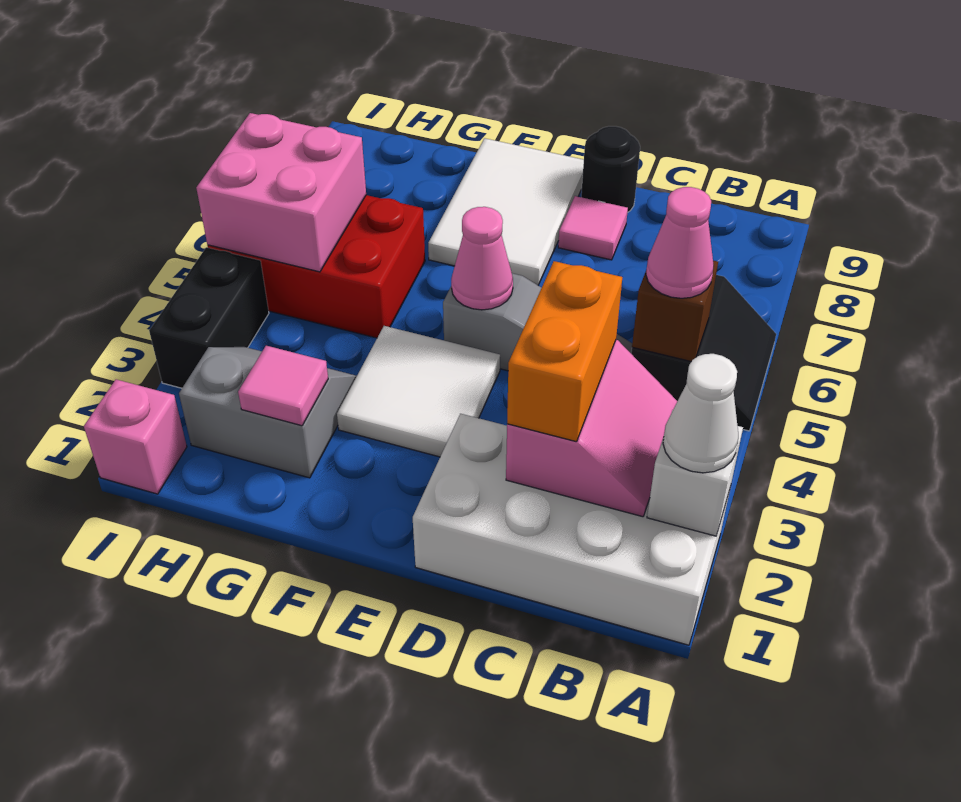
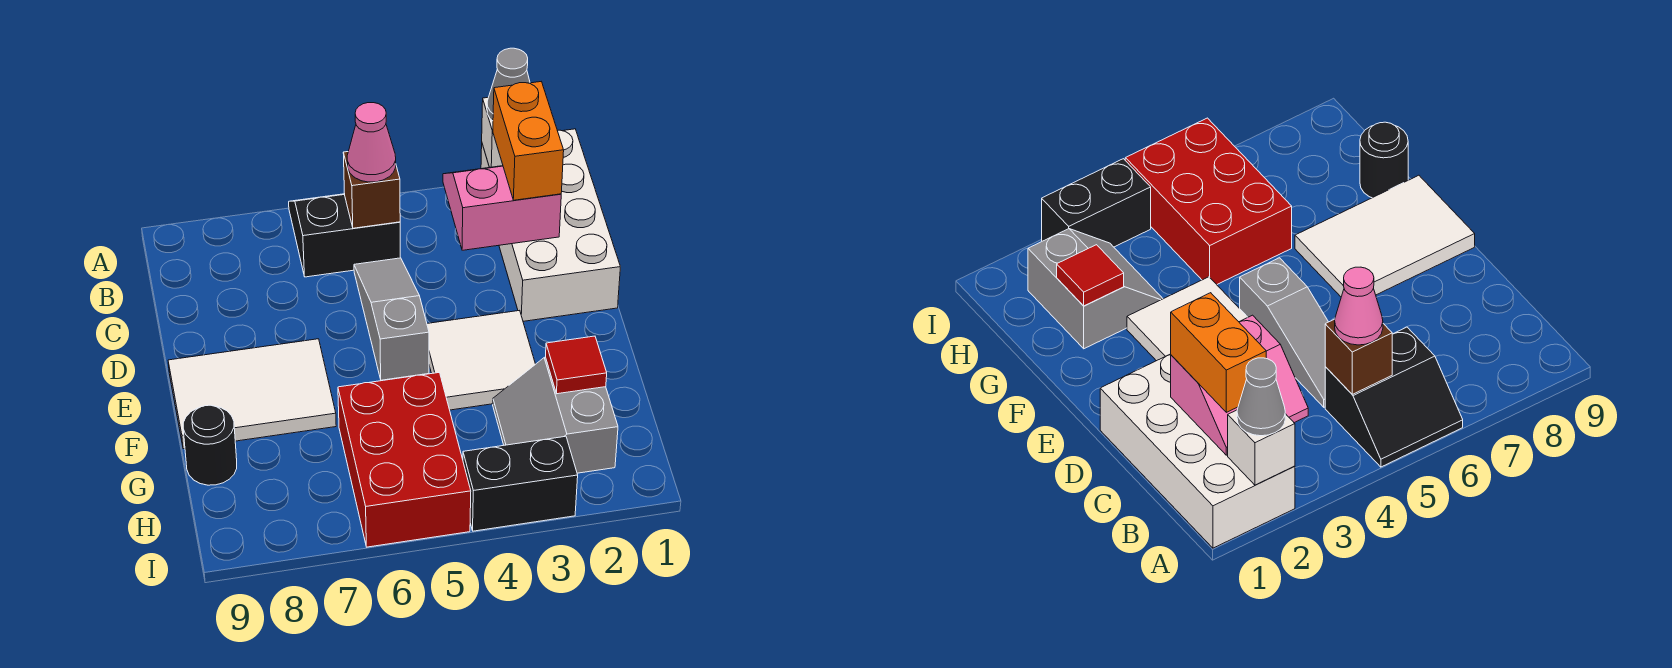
white 1x1 cone [663,354,738,473] -> grey 1x1 cone [487,48,530,121]
orange 1x2 brick [507,261,622,442] -> orange 1x2 brick turned to [493,82,564,200]
pink 1x1 tile [558,196,628,260] -> none
black 1x1 round brick [581,126,640,213] -> black 1x1 round brick moved to [183,405,237,485]
pink 1x1 cone [451,207,513,310] -> none
pink 1x1 tile [238,346,328,426] -> red 1x1 tile [546,336,607,394]
pink 2x2 brick [196,113,366,272] -> none
pink 1x1 brick [84,379,187,494] -> none

